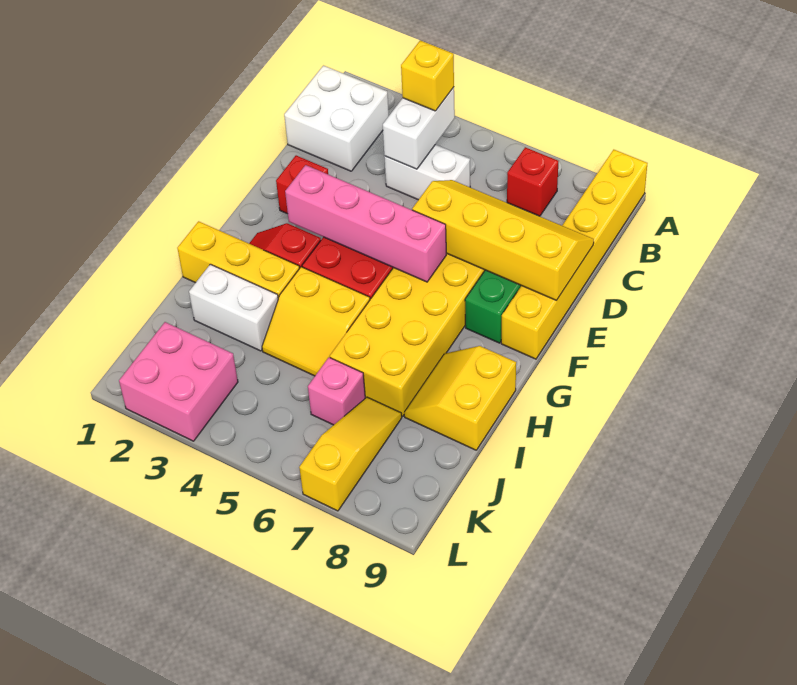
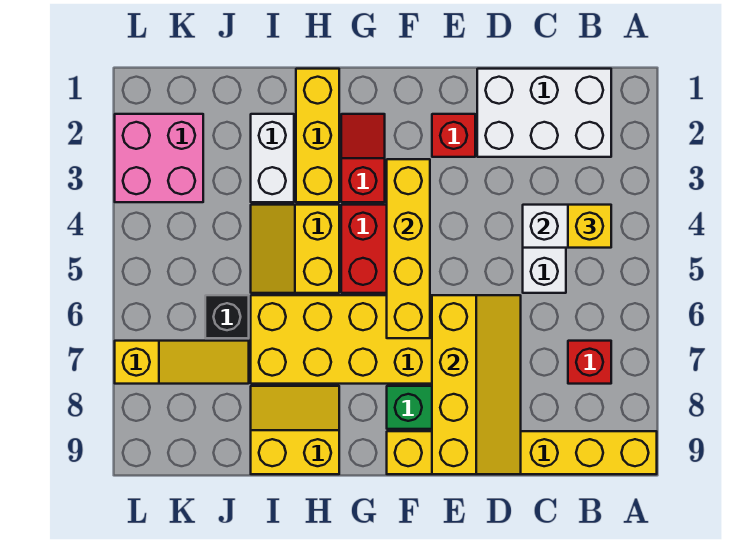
white 2x2 brick [284,66,389,171] -> white 2x3 brick [477,69,611,157]
pink 1x4 brick [285,165,446,282] -> yellow 1x4 brick [387,159,430,338]
pink 1x1 brick [308,358,365,425] -> black 1x1 brick [205,295,249,338]

